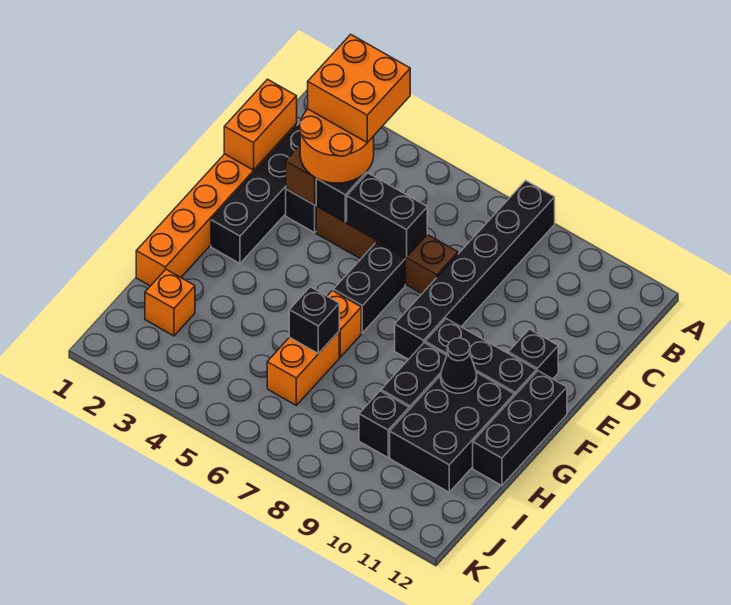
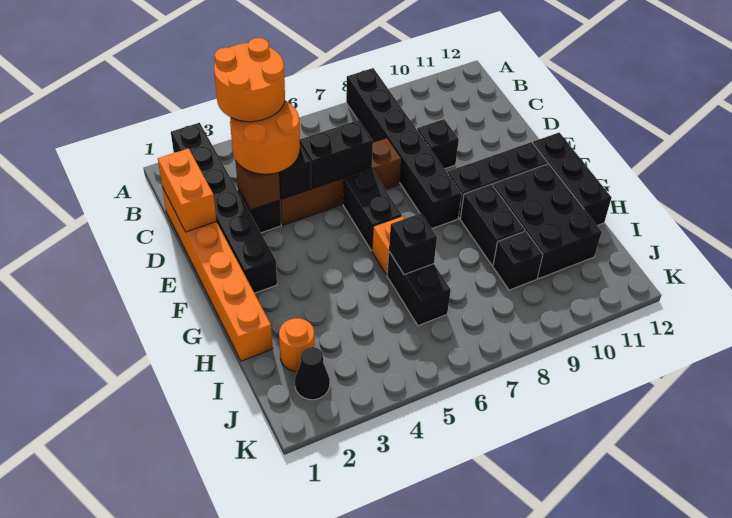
orange 2x2 brick [308,34,410,143] -> orange 2x2 round brick [214,38,285,122]
black 1x1 brick [508,329,558,379] -> black 1x1 brick moved to [417,119,459,169]
black 1x1 cone [441,338,477,393] -> black 1x1 cone moved to [295,347,330,400]
orange 1x2 brick [267,332,339,405] -> black 1x2 brick [387,252,451,326]
orange 1x1 brick [145,269,195,336] -> orange 1x1 round brick [279,318,314,371]

